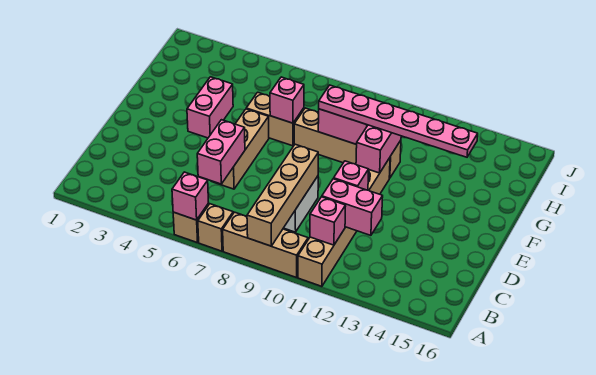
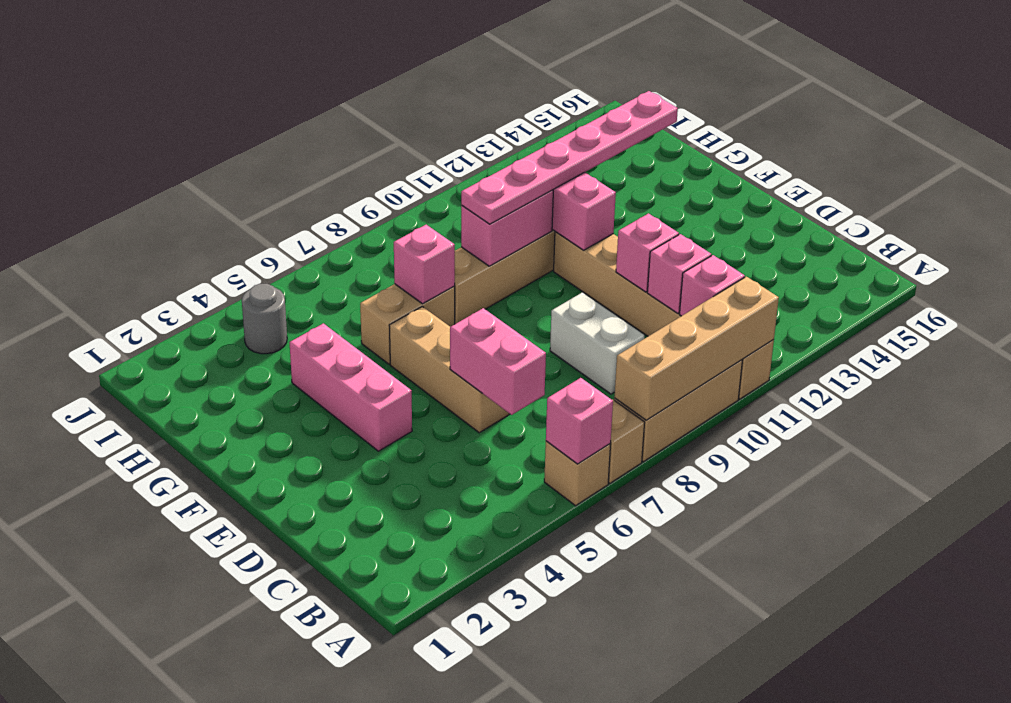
tan 1x4 brick [247,144,318,246] -> tan 1x4 brick turned to [614,277,779,420]
pink 1x2 brick [322,179,383,235] -> pink 1x1 brick [647,234,711,313]
pink 1x2 brick [187,77,233,138] -> pink 1x3 brick [289,323,412,451]
none -> grey 1x1 round brick [242,284,287,354]

